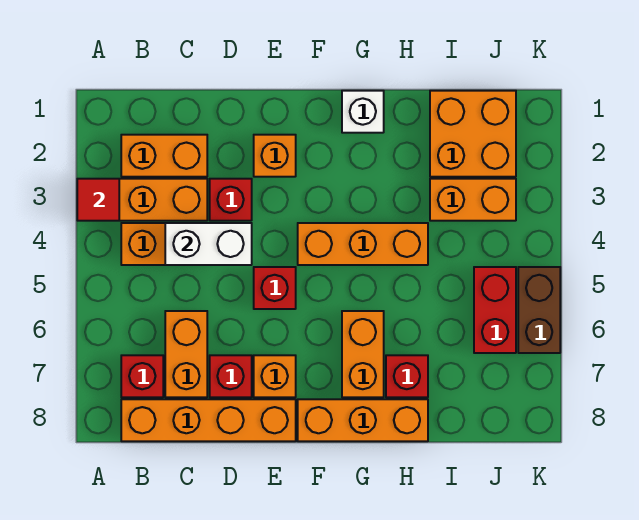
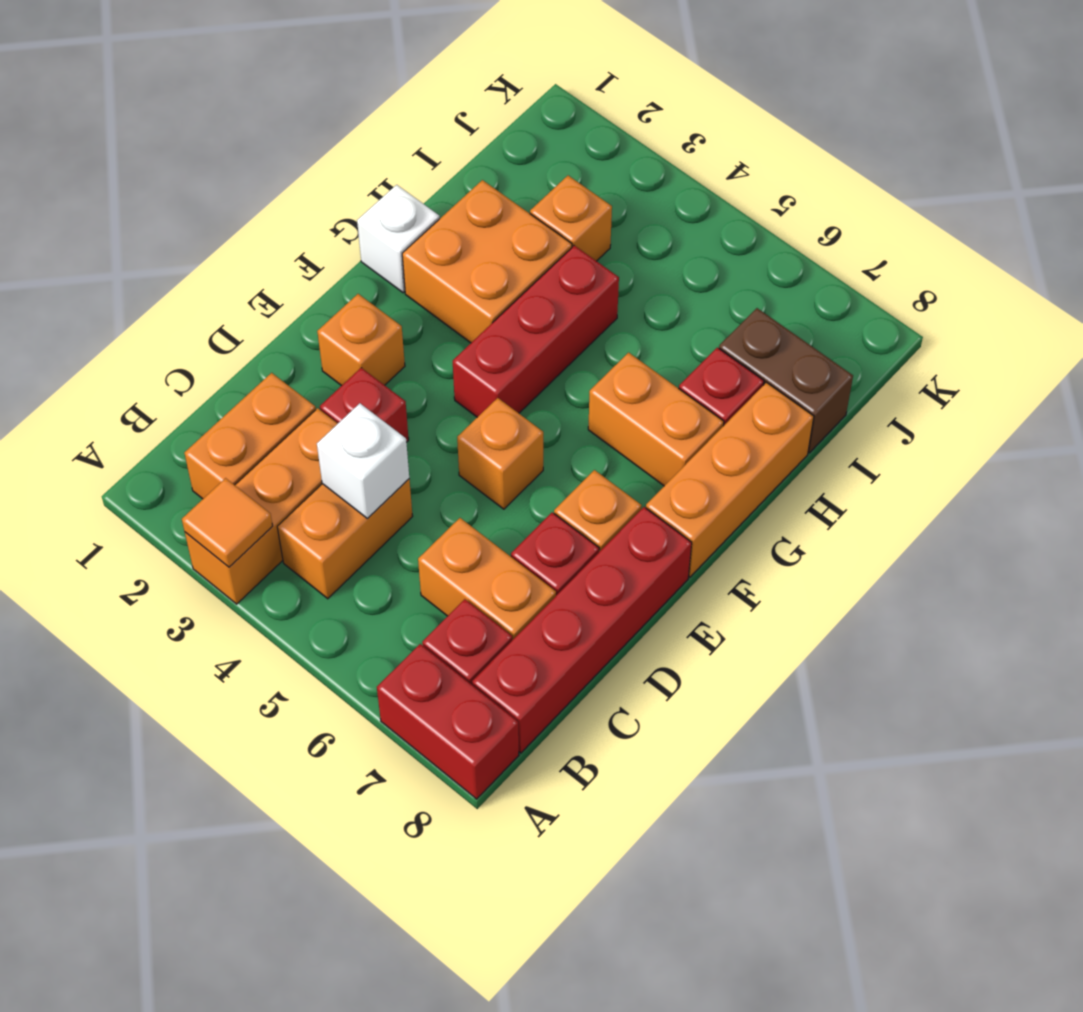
red 1x1 tile [77,179,119,221] -> orange 1x1 tile [182,478,273,567]
orange 1x4 brick [121,399,296,441] -> red 1x4 brick [472,507,692,753]
white 1x2 brick [165,223,252,265] -> white 1x1 brick [317,403,409,519]
red 1x1 brick [254,267,296,309] -> orange 1x1 brick [457,398,543,509]
orange 1x3 brick [298,223,428,265] -> red 1x3 brick [453,246,619,417]
orange 2x2 brick [430,91,516,177] -> orange 2x2 brick moved to [402,180,572,343]
orange 1x2 brick [430,179,516,221] -> orange 1x1 brick [530,176,612,261]
red 1x2 brick [474,267,516,353] -> red 1x2 brick moved to [377,644,519,799]
brown 1x2 brick [518,267,560,353] -> brown 1x2 brick moved to [719,308,853,453]

